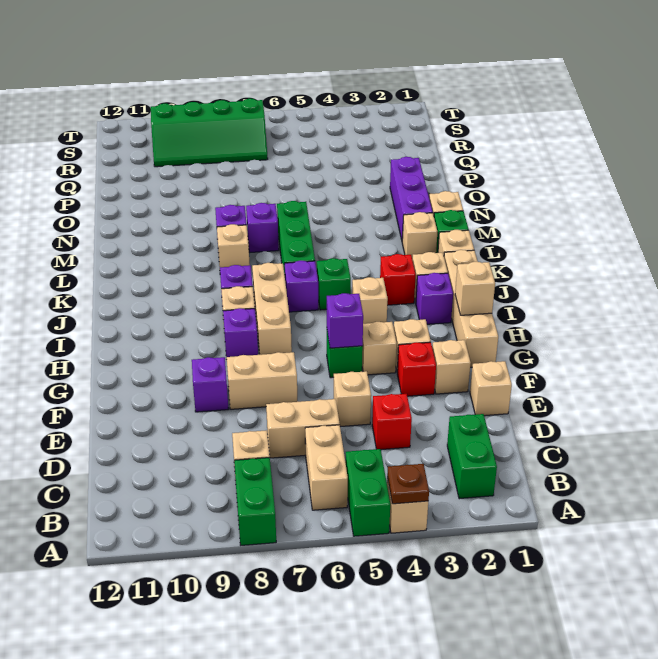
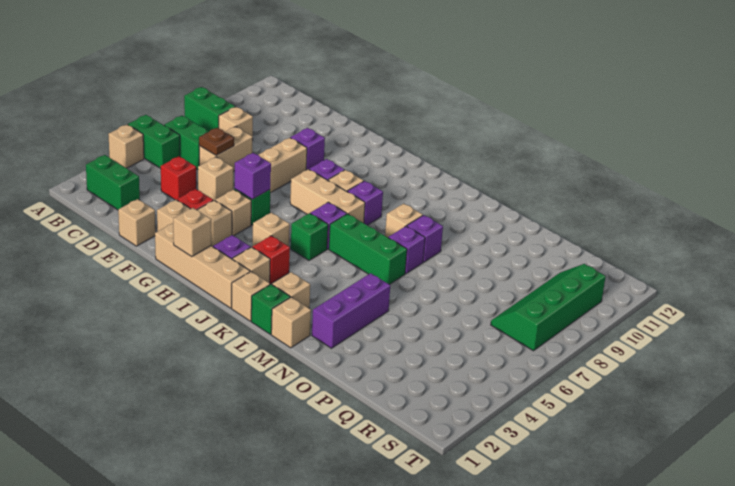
brown 1x1 plate [387,464,429,504] -> brown 1x1 plate moved to [199,128,234,155]
tan 1x2 brick [305,425,348,510] -> green 1x2 brick [164,116,209,170]
purple 1x3 brick [390,157,433,240] -> purple 1x3 brick turned to [312,273,390,348]

